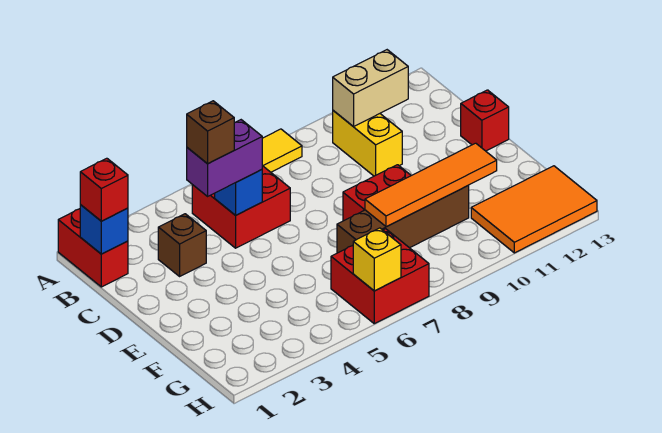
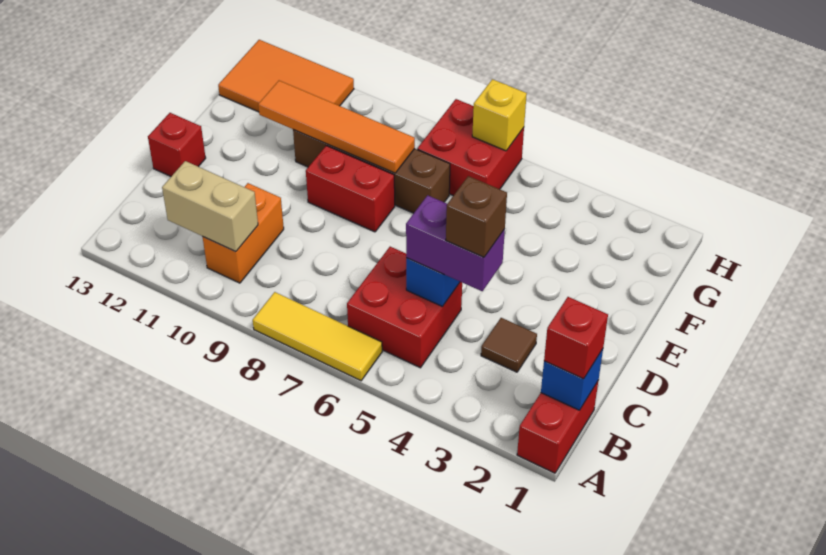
yellow 1x2 brick [333,111,402,176] -> orange 1x2 brick [203,183,284,283]
brown 1x1 brick [158,214,206,276] -> brown 1x1 tile [481,318,537,372]

